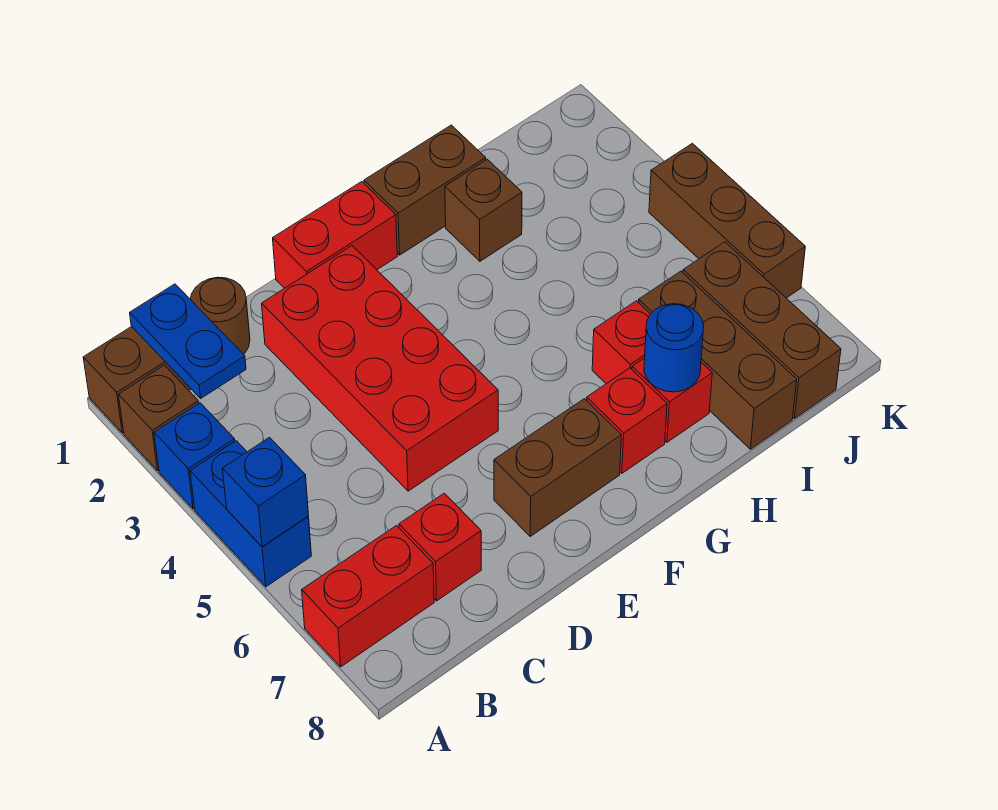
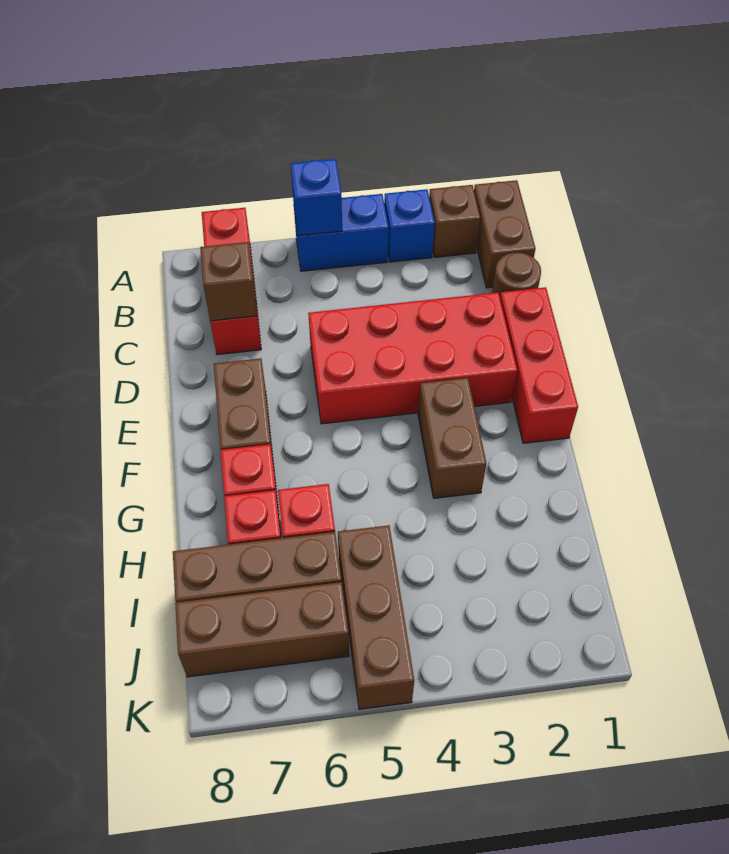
blue 1x2 plate [130,284,246,398] -> none
red 1x2 brick [273,182,397,288] -> red 1x3 brick [500,287,578,443]
brown 1x2 brick [364,125,486,255] -> brown 1x2 brick moved to [418,378,486,498]
brown 1x1 brick [445,159,522,261] -> brown 1x1 brick moved to [200,242,257,321]
blue 1x1 round brick [644,304,704,392] -> none
brown 1x3 brick [649,143,805,298] -> brown 1x3 brick turned to [338,525,414,709]

